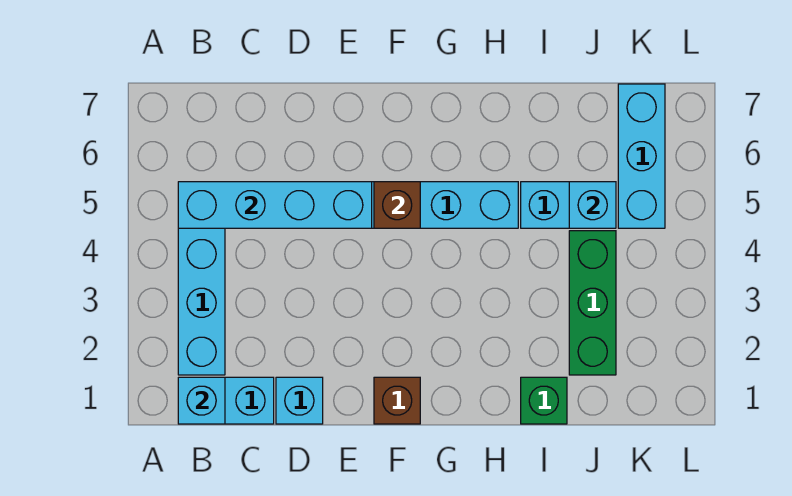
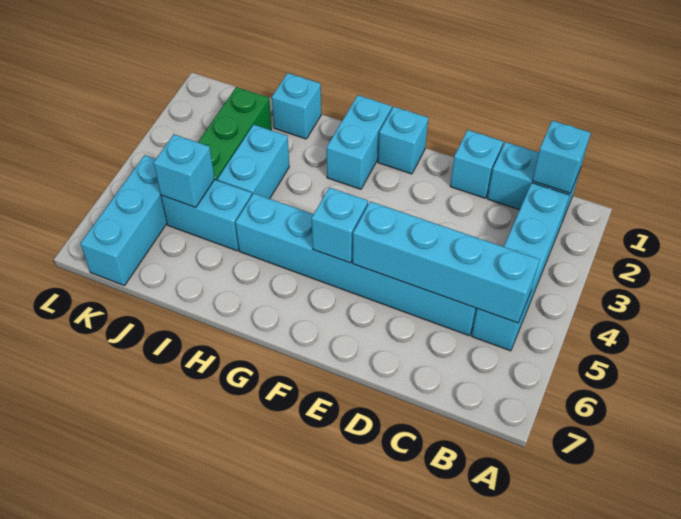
brown 1x1 brick [374,377,420,424] -> cyan 1x1 brick [378,107,428,174]
brown 1x1 brick [374,182,420,228] -> cyan 1x1 brick [312,187,368,263]
none -> cyan 1x2 brick [327,95,392,189]
green 1x1 brick [521,377,567,424] -> cyan 1x1 brick [272,73,321,139]
none -> cyan 1x2 brick [218,125,289,199]

